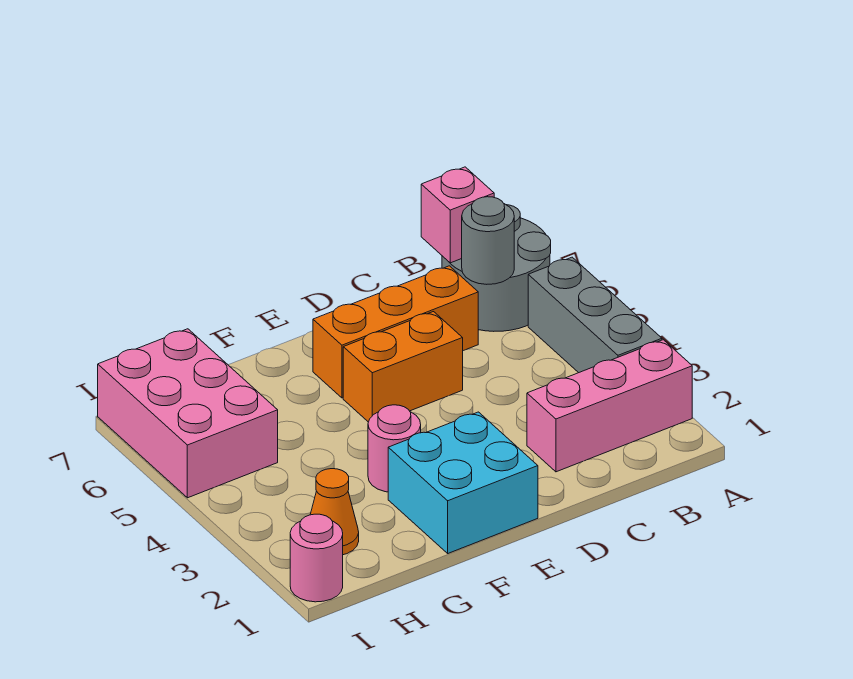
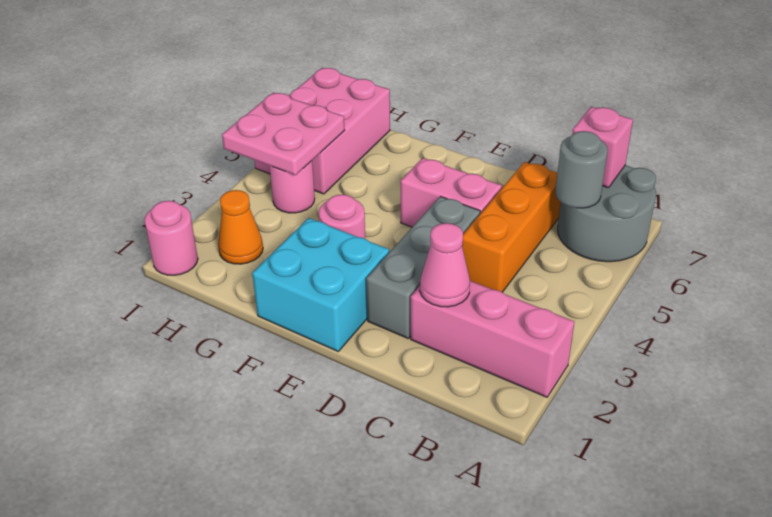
grey 1x3 brick [528,257,662,373] -> grey 1x3 brick moved to [366,196,480,338]
none -> pink 1x1 cone [420,223,470,307]
orange 1x3 brick [313,266,478,398] -> orange 1x3 brick turned to [462,162,561,292]
orange 1x2 brick [343,312,463,422] -> pink 1x2 brick [401,158,502,227]
none -> pink 1x1 round brick [270,161,315,213]
none -> pink 2x2 plate [222,93,345,175]

